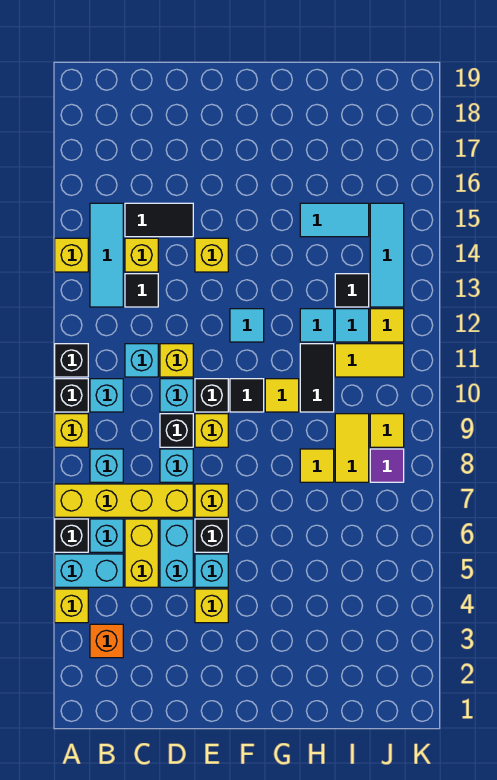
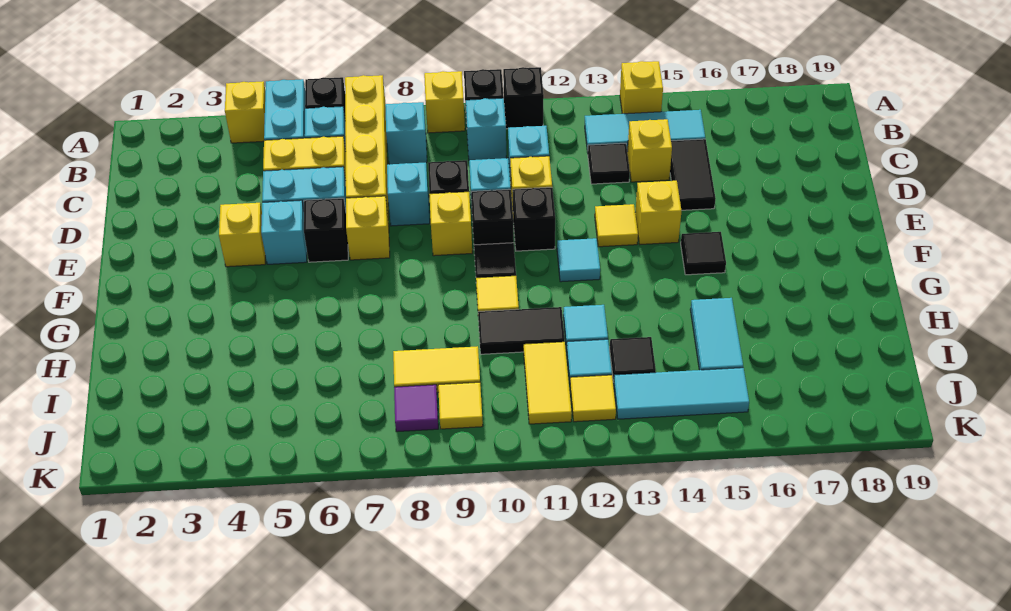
orange 1x1 brick [90,624,123,658] -> none
none -> black 1x1 brick [513,187,555,251]
none -> black 1x1 tile [681,232,726,275]
yellow 1x1 tile [300,449,334,482] -> yellow 1x1 tile moved to [595,204,638,247]

